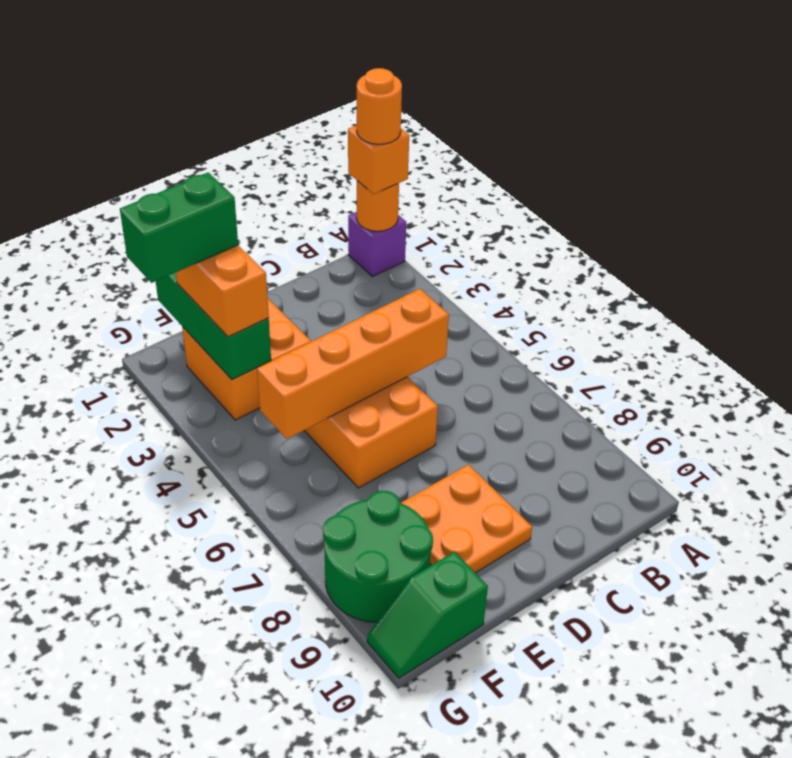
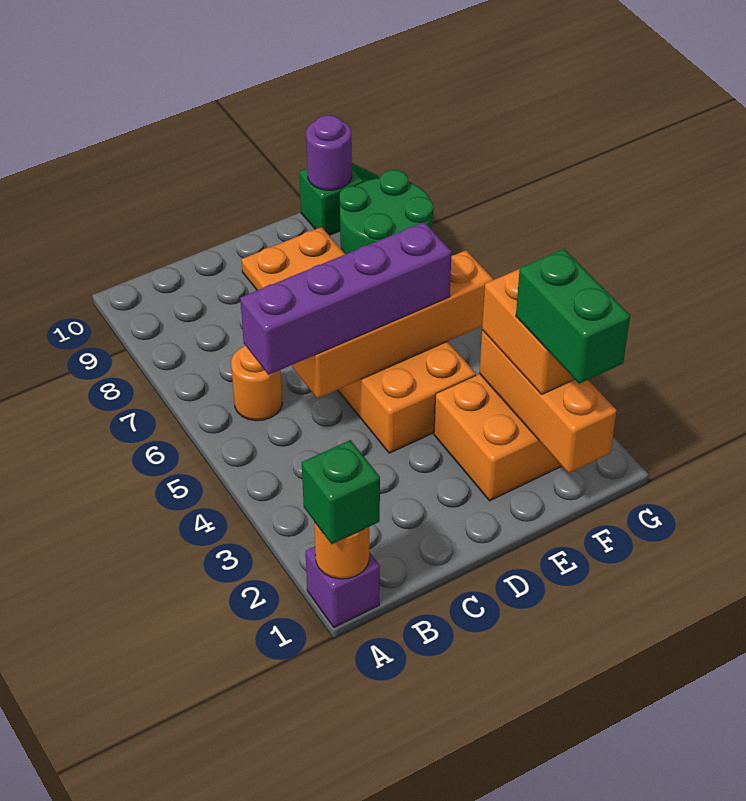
orange 1x1 brick [348,125,409,194] -> green 1x1 brick [302,440,380,544]
orange 1x1 round brick [357,68,402,144] -> orange 1x1 round brick moved to [231,346,282,421]
none -> purple 1x4 brick [240,222,452,375]
green 1x3 brick [156,273,271,379] -> orange 1x3 brick [479,330,617,473]
green 1x2 brick [120,172,238,283] -> green 1x2 brick turned to [516,249,630,384]
none -> purple 1x1 round brick [306,115,352,190]

